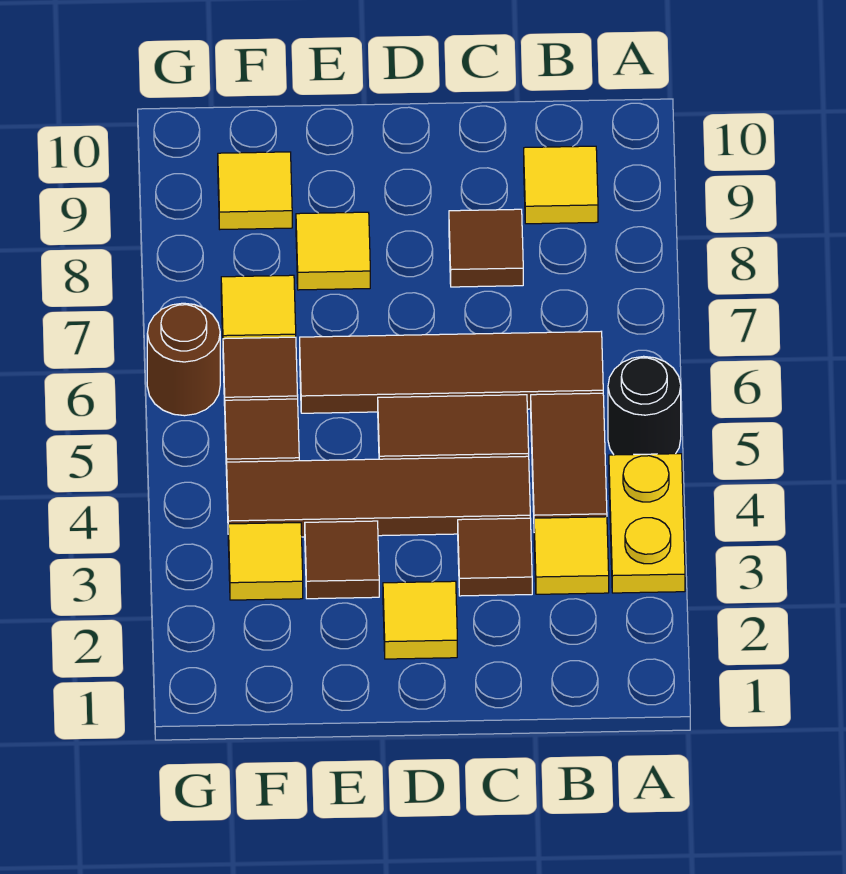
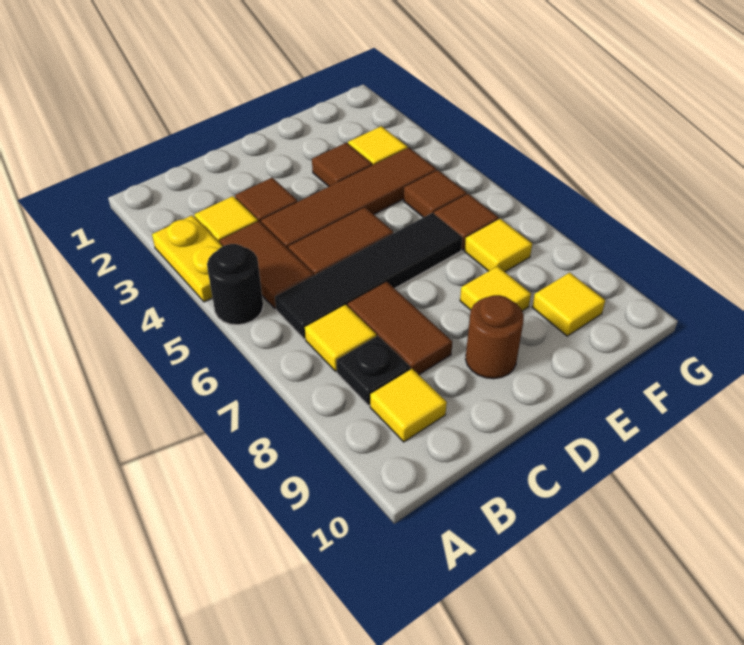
brown 1x4 tile [300,332,603,413] -> black 1x4 tile [275,213,462,339]
none -> black 1x1 plate [337,336,410,405]
brown 1x1 tile [449,209,523,287] -> brown 1x2 tile [348,282,452,375]
yellow 1x1 tile [383,581,457,659] -> yellow 1x1 tile moved to [305,305,376,371]
brown 1x1 round brick [147,303,220,416] -> brown 1x1 round brick moved to [466,295,524,379]

